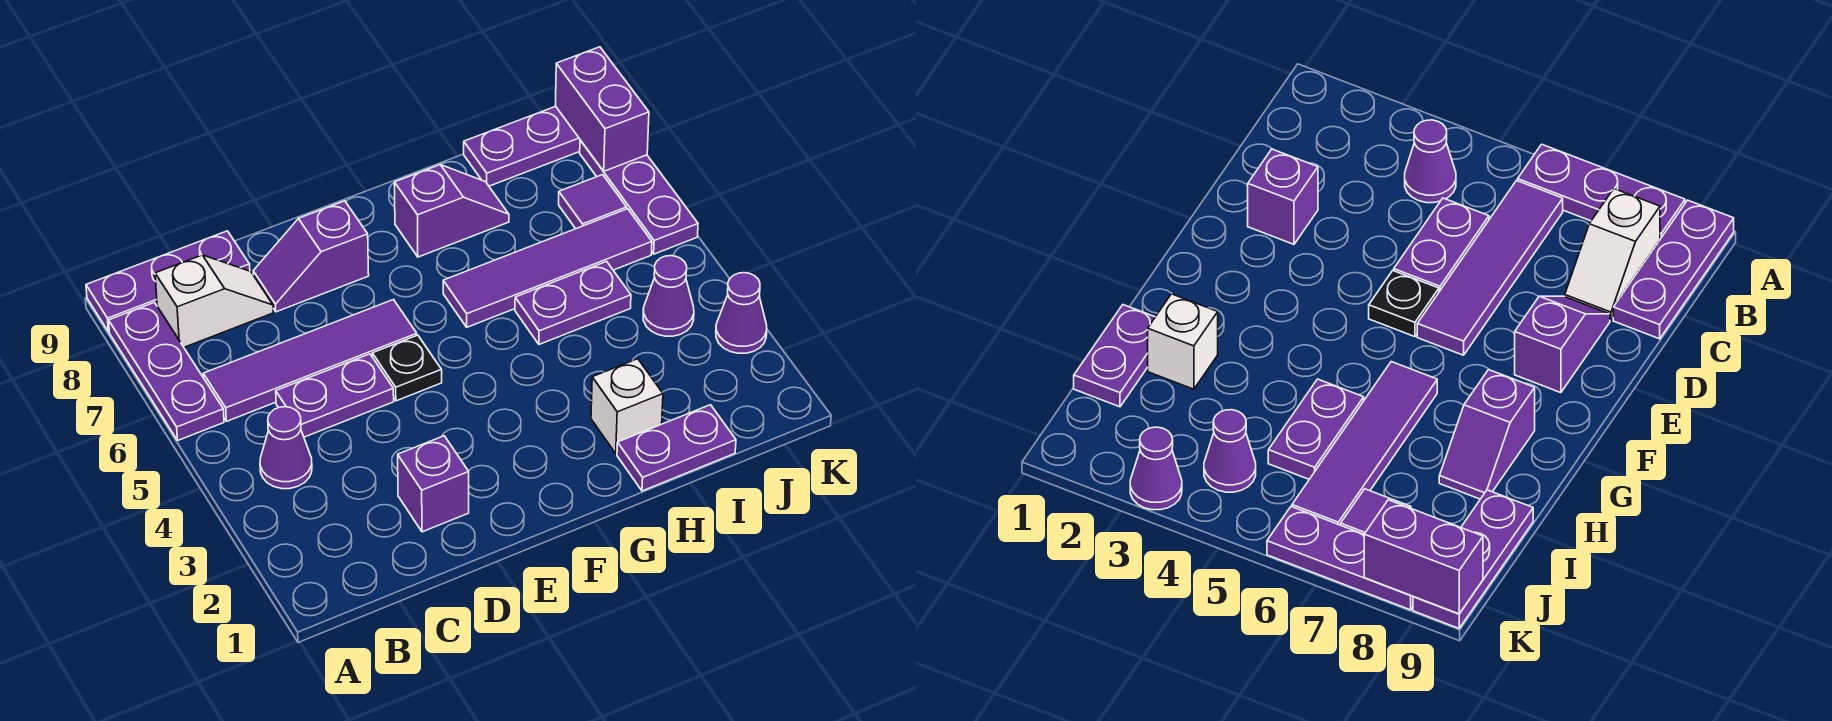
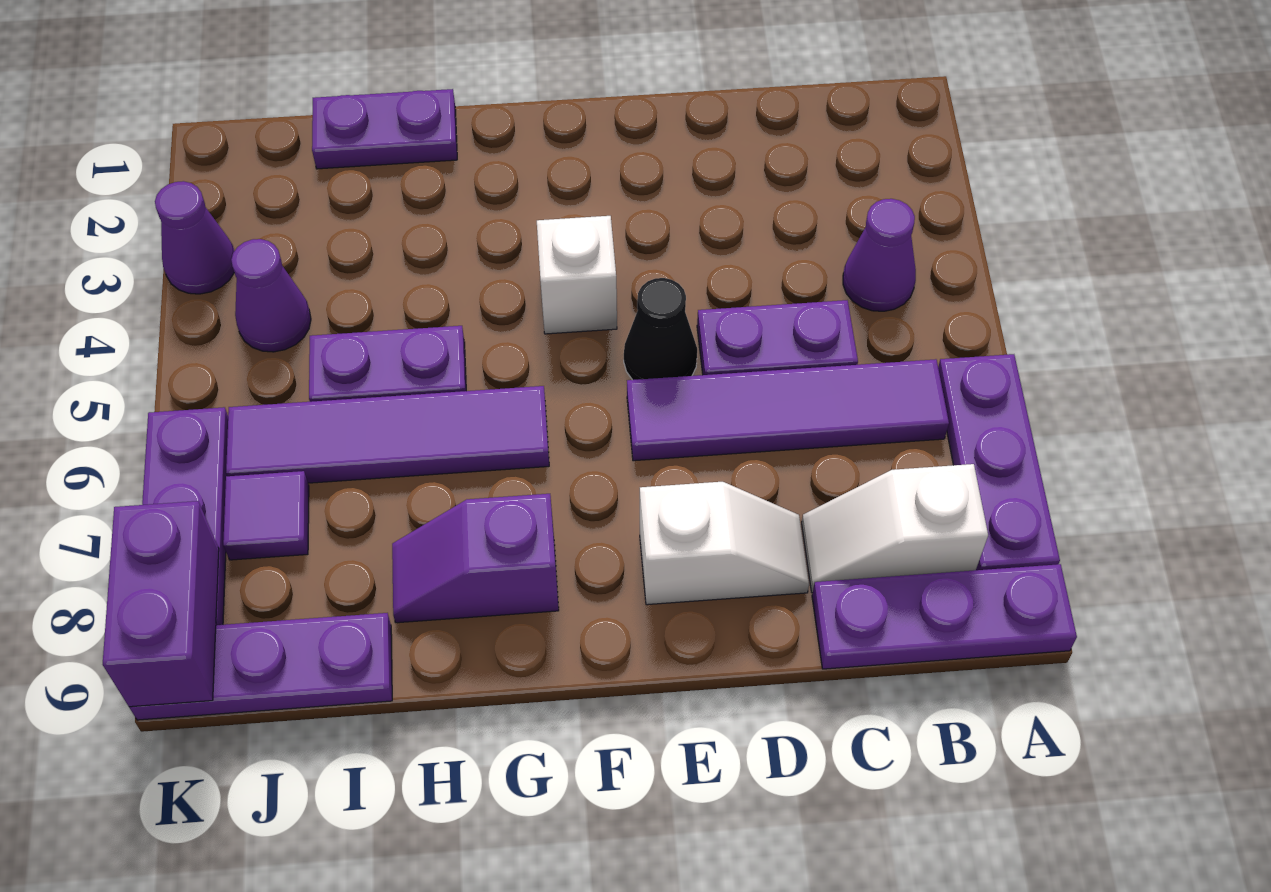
purple 1x1 brick [398,436,469,532] -> none
purple 1x2 slope [253,201,369,312] -> white 1x2 slope [640,482,809,605]
black 1x1 plate [372,335,442,401] -> black 1x1 cone [624,278,697,380]
white 1x1 brick [591,359,663,454] -> white 1x1 brick moved to [537,216,617,334]

